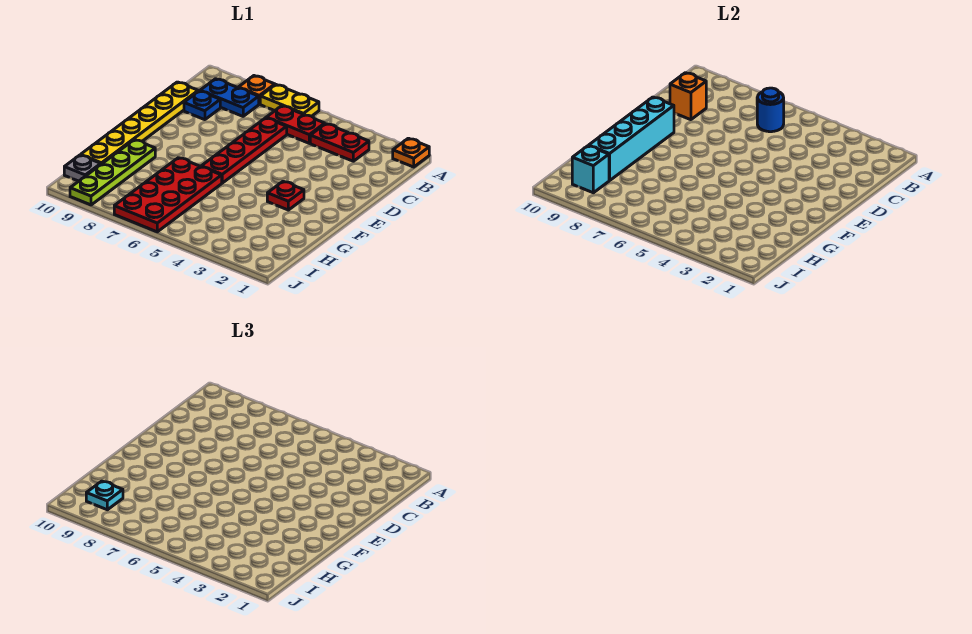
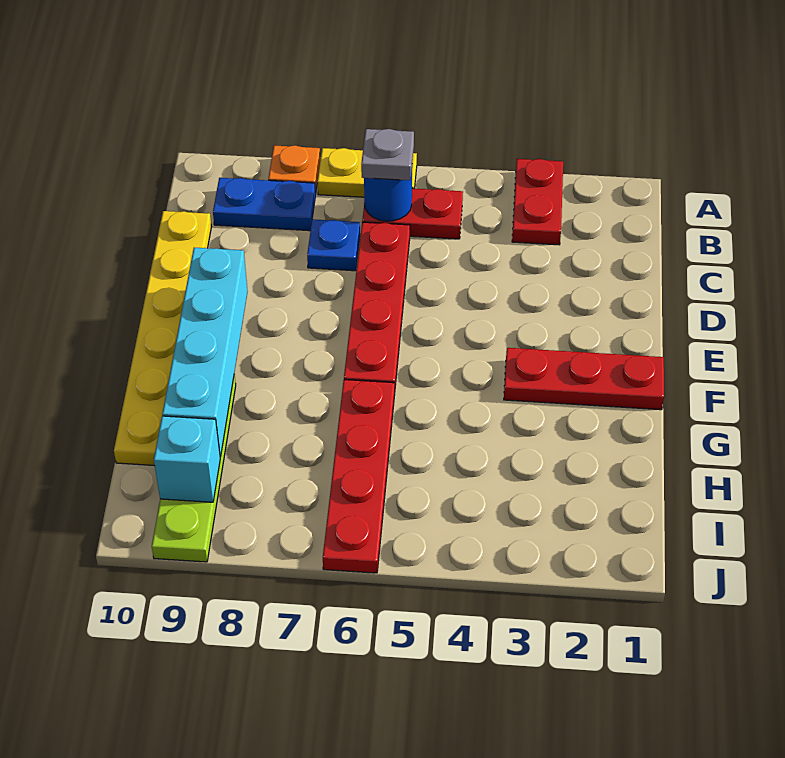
orange 1x1 plate [393,138,429,167] -> none
red 1x2 plate [310,124,369,161] -> red 1x2 plate turned to [512,159,563,245]
blue 1x1 plate [184,91,220,120] -> blue 1x1 plate moved to [307,219,360,271]
orange 1x1 brick [670,73,706,120] -> none
red 1x1 plate [267,181,304,210] -> red 1x3 plate [504,348,664,410]
red 2x4 plate [114,158,222,232] -> red 1x4 plate [323,380,395,573]
cyan 1x1 plate [86,481,123,510] -> none
grey 1x1 plate [64,155,101,181] -> grey 1x1 plate moved to [361,129,414,180]

